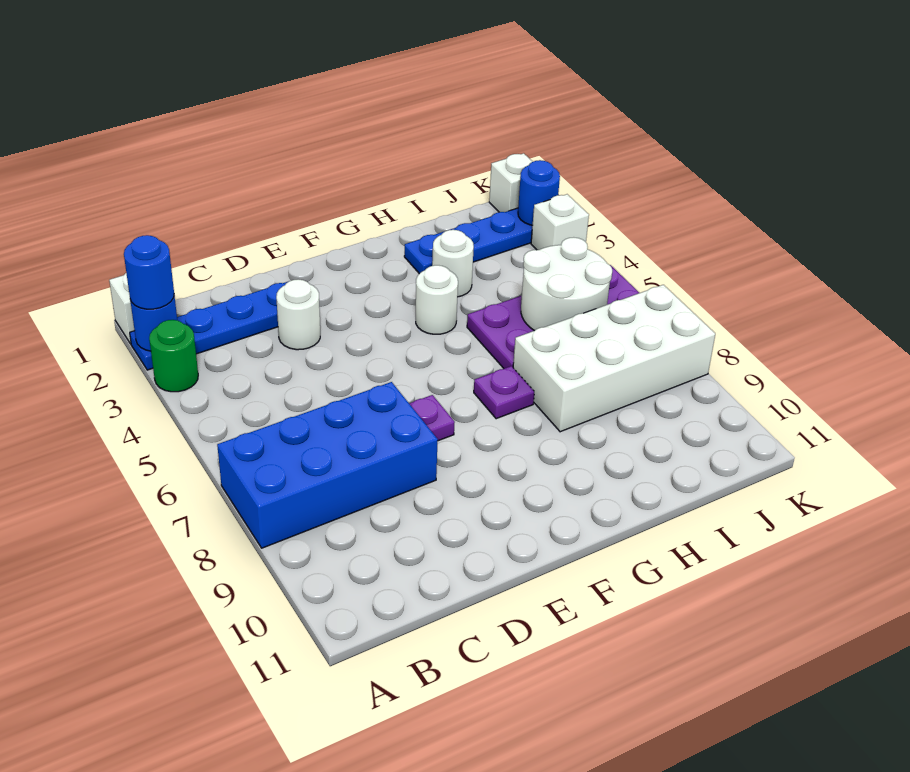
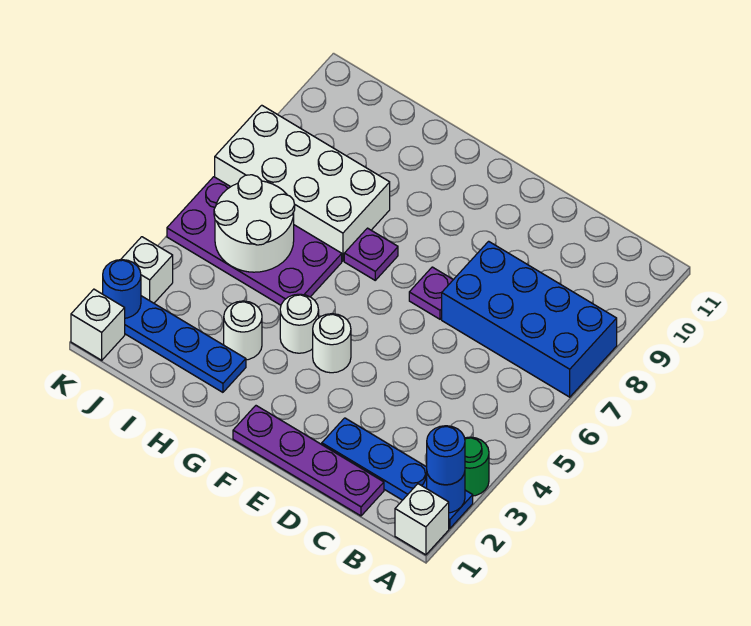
none -> purple 1x4 plate [233,406,384,516]
white 1x1 round brick [276,279,320,350] -> white 1x1 round brick moved to [313,314,351,373]

